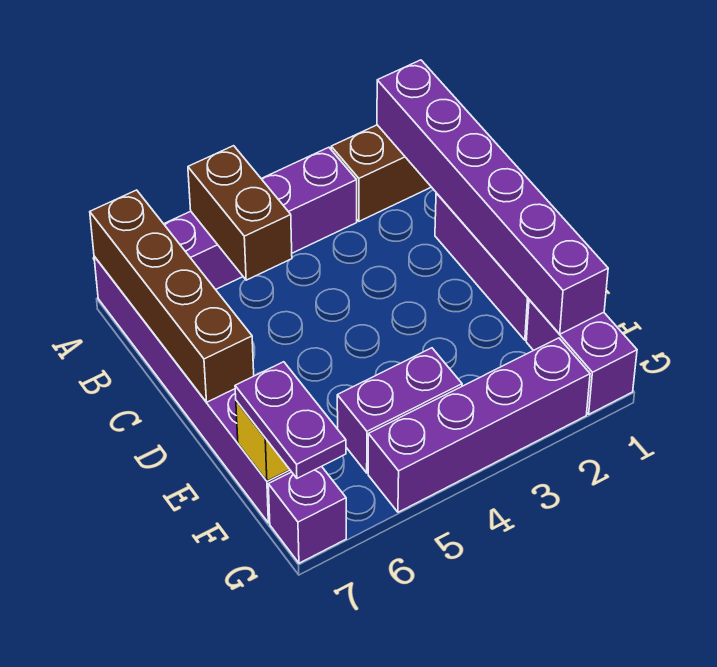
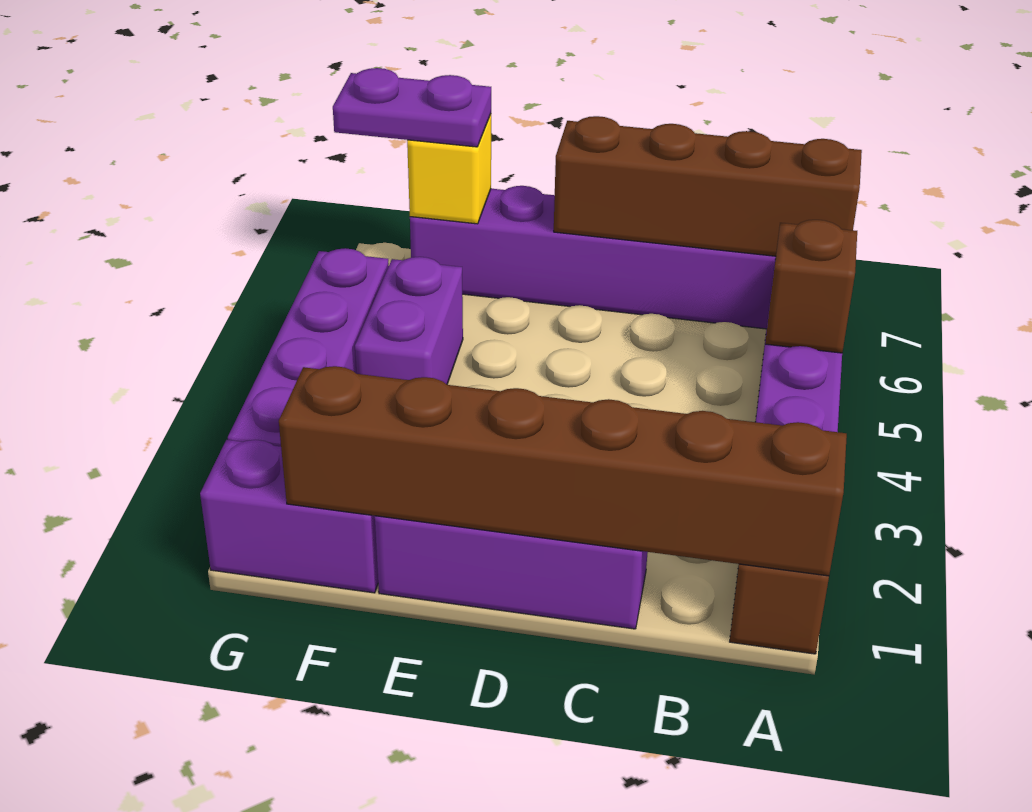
purple 1x6 brick [377,60,608,334] -> brown 1x6 brick [279,366,847,576]
brown 1x2 brick [188,146,292,280] -> brown 1x1 brick [765,220,857,353]
purple 1x1 brick [268,466,346,563] -> none

